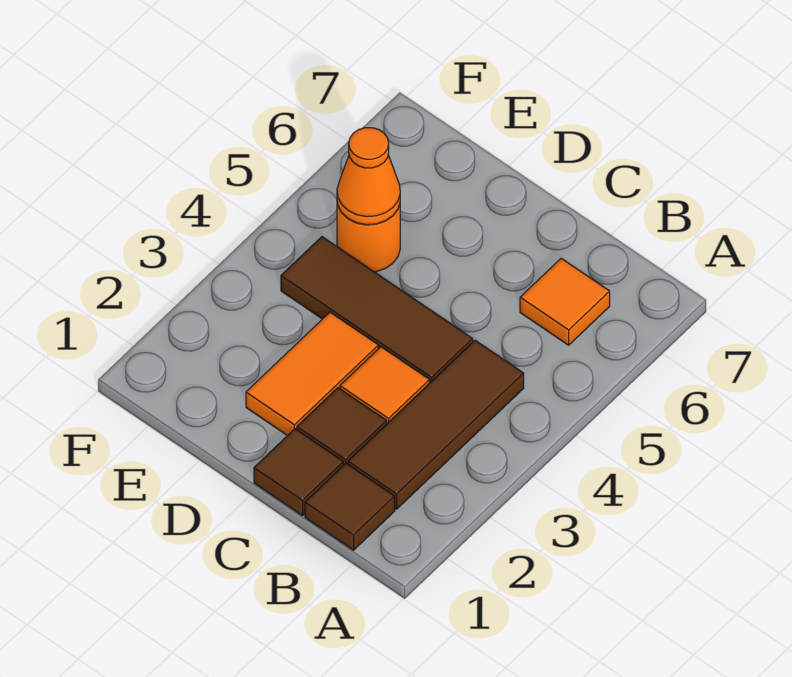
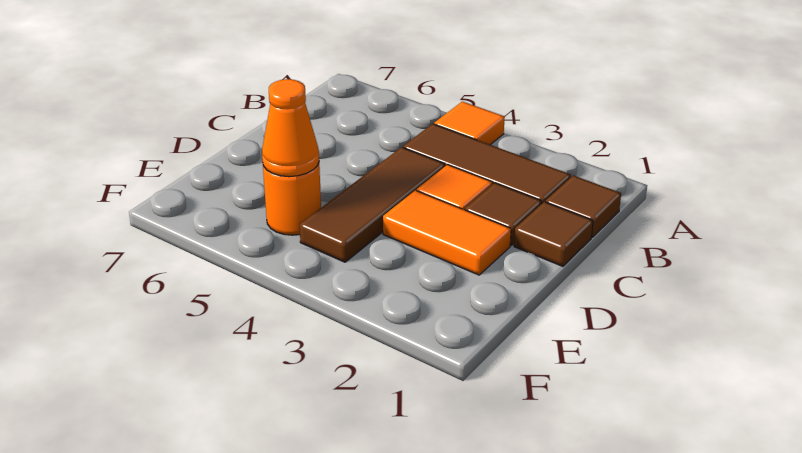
orange 1x1 tile [520,258,610,345] -> orange 1x1 tile moved to [434,102,505,145]

